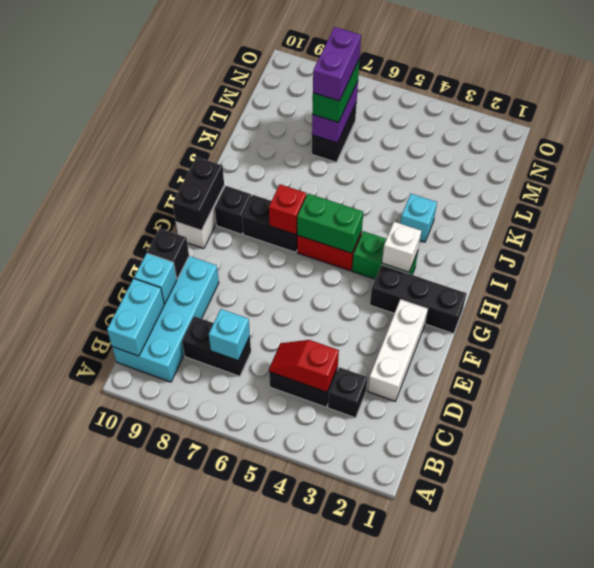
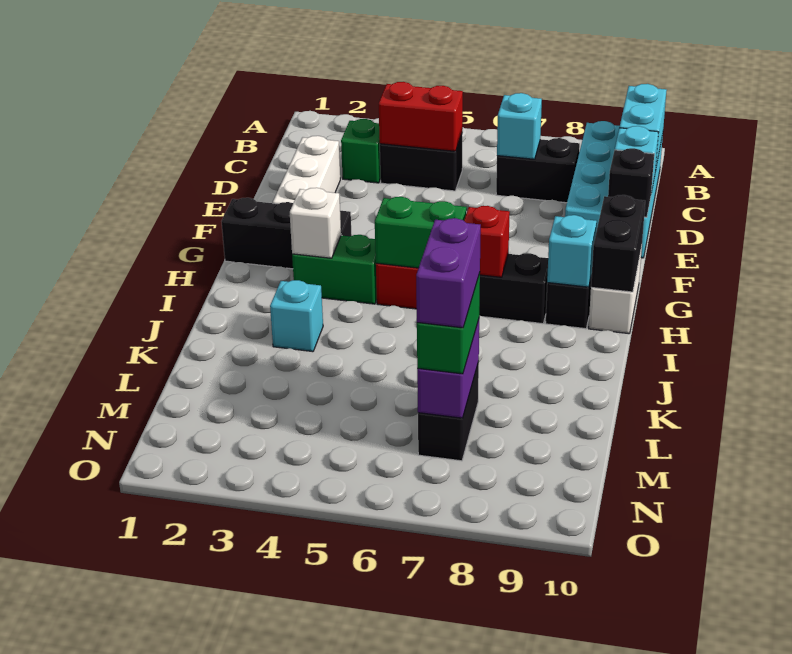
black 1x1 brick [328,367,368,418] -> green 1x1 brick [341,119,380,183]
red 1x2 slope [269,340,339,392] -> red 1x2 brick [379,82,463,151]
none -> cyan 1x1 brick [547,215,597,287]

